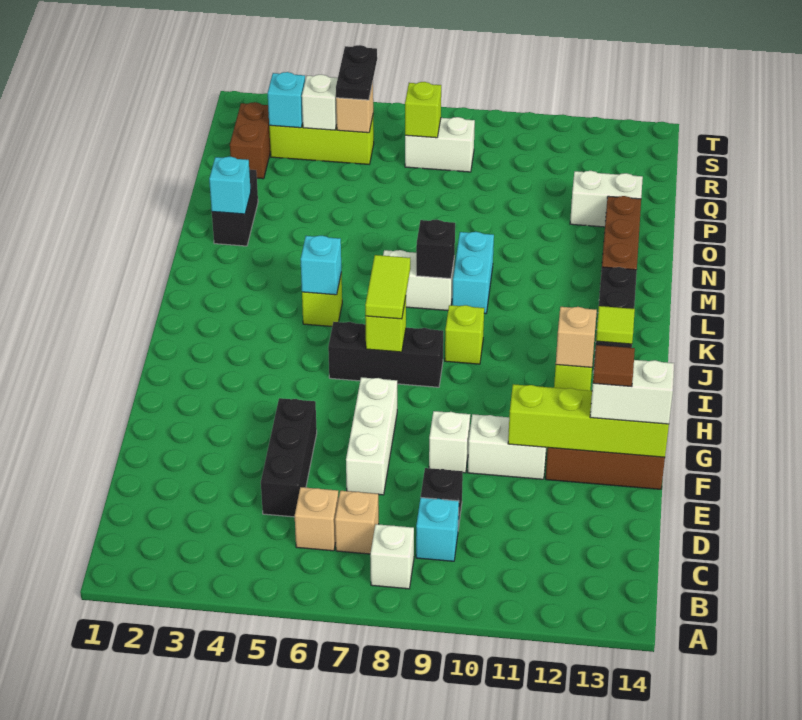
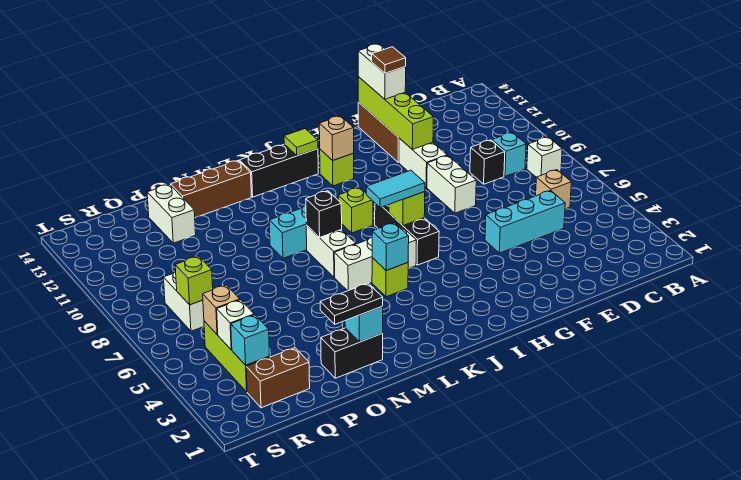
tan 1x1 brick [335,491,379,554] -> none
black 1x3 brick [261,398,317,517] -> cyan 1x3 brick [485,191,565,253]
white 1x3 brick [346,377,397,495] -> white 1x3 brick moved to [334,227,416,291]
white 1x1 brick [429,411,470,473] -> white 1x2 brick [427,156,476,213]
lime 1x2 tile [365,255,410,319] -> cyan 1x2 tile [366,170,425,208]
black 1x2 plate [336,45,377,100] -> black 1x2 plate moved to [320,283,383,324]

